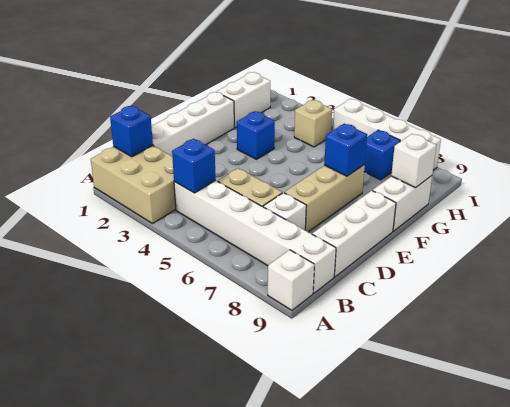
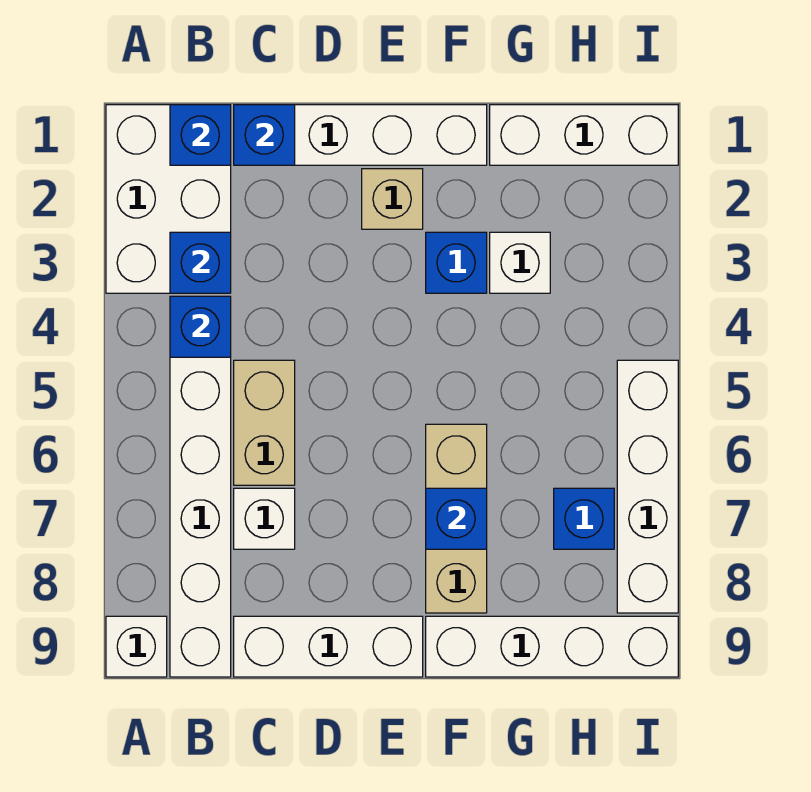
tan 2x3 brick [91,146,176,224] -> white 2x3 brick [106,105,231,293]
none -> blue 1x1 brick [170,232,231,293]
none -> blue 1x1 brick [234,105,295,165]
tan 1x3 brick [284,165,365,232] -> tan 1x3 brick turned to [426,424,487,613]
white 1x2 brick [373,176,432,231] -> white 1x4 brick [426,616,678,677]
white 1x2 brick [217,72,270,127] -> white 1x3 brick [490,105,678,165]
white 1x1 brick [391,134,436,188] -> white 1x1 brick moved to [490,232,550,293]
tan 1x1 brick [294,100,332,147] -> tan 1x1 brick moved to [362,169,423,229]

